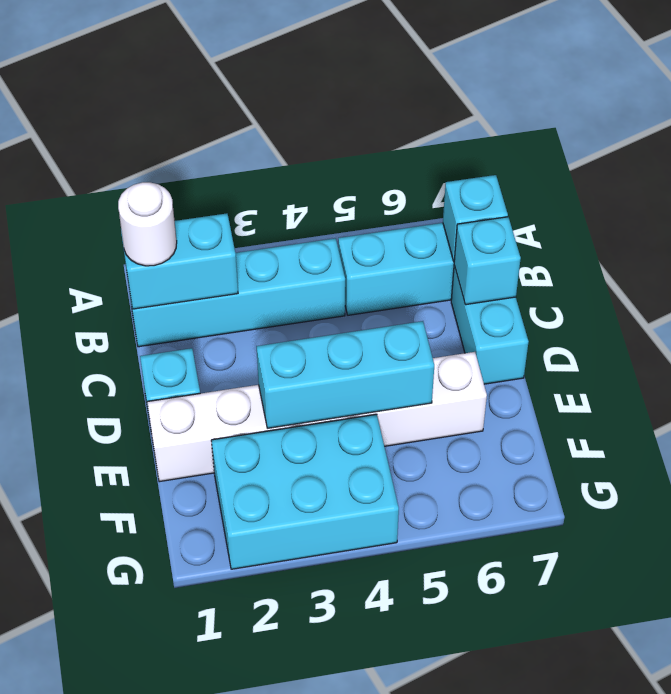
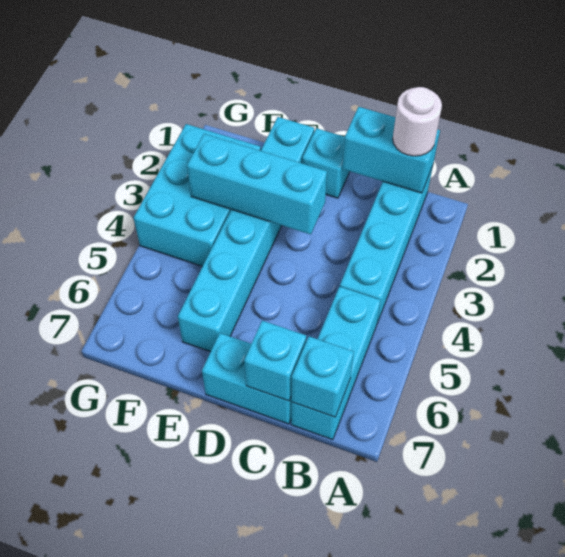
cyan 1x2 brick [121,213,238,309] -> cyan 1x2 brick turned to [342,107,440,193]
white 1x6 brick [147,352,487,482] -> cyan 1x6 brick [178,117,314,352]
cyan 1x3 brick [257,321,434,428] -> cyan 1x3 brick turned to [187,134,327,235]

